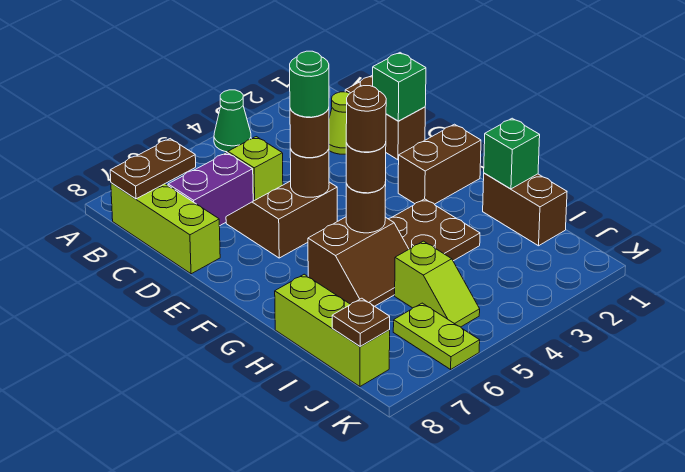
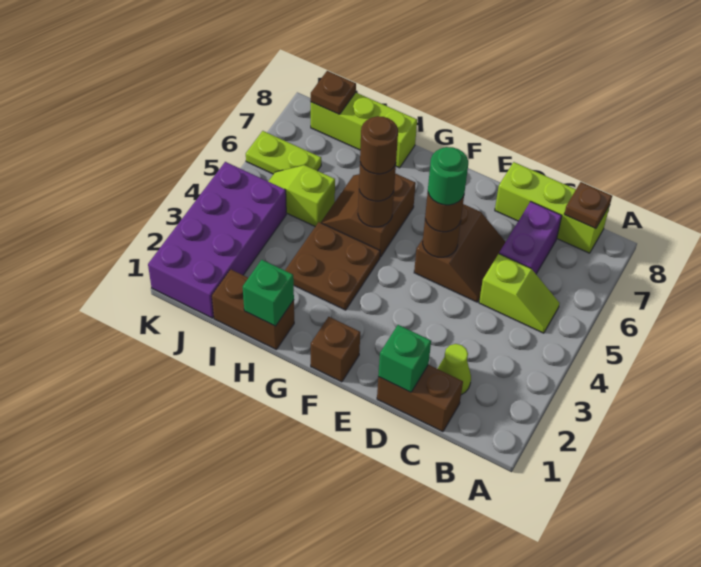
green 1x1 cone [214,90,251,152] -> none
brown 1x2 plate [110,139,196,199] -> brown 1x1 plate [564,182,612,229]
brown 1x2 brick [398,124,481,204] -> brown 1x1 brick [311,317,360,382]
none -> purple 2x4 brick [148,162,286,318]

